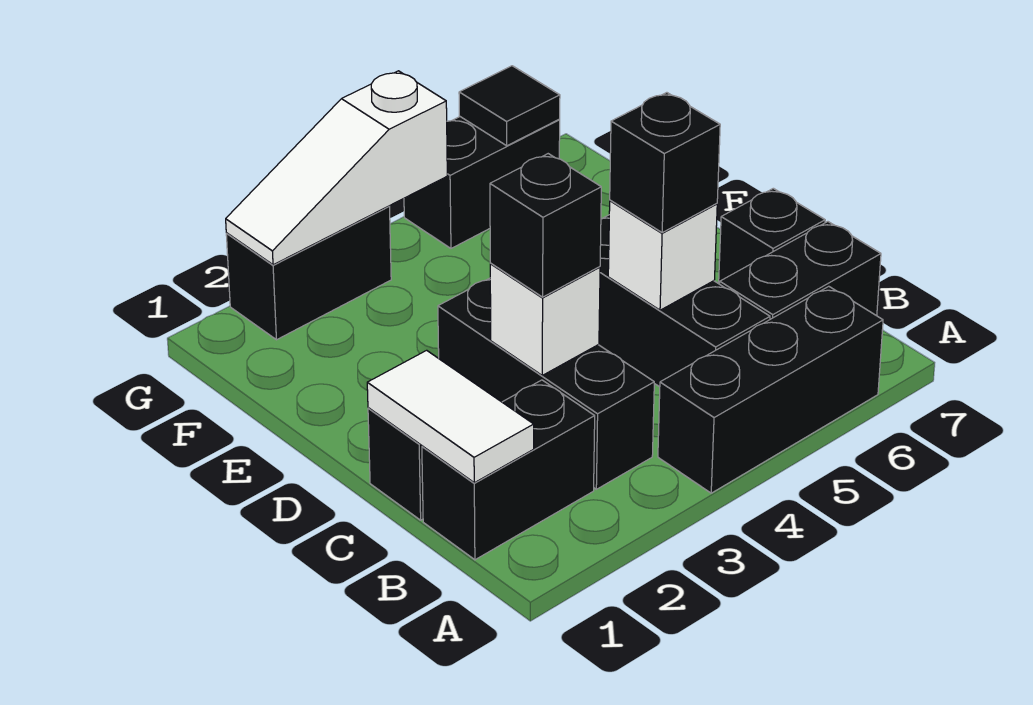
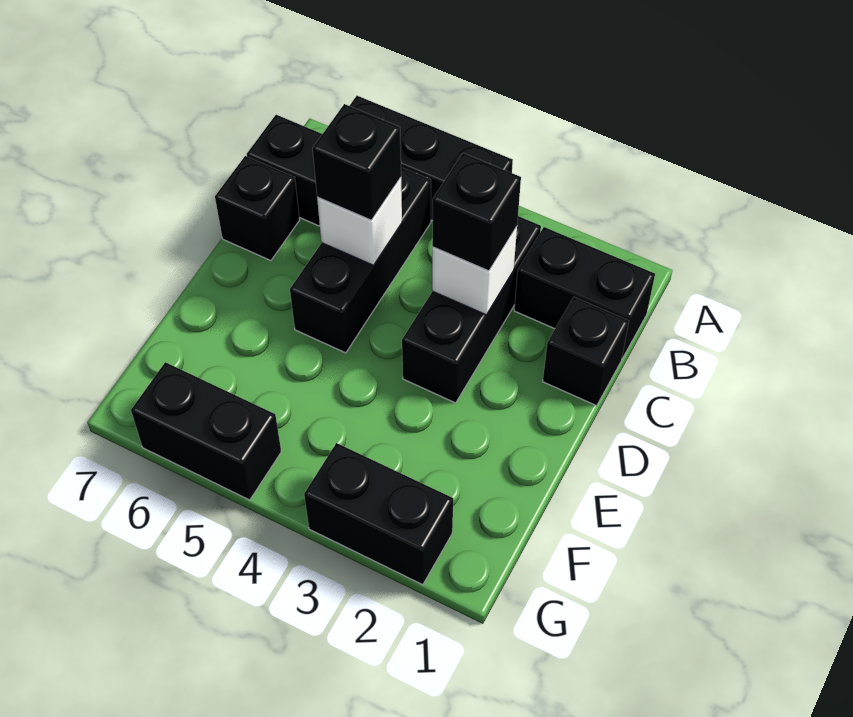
white 1x2 tile [367,350,534,483] -> none
white 1x3 slope [226,71,447,265] -> none
black 1x1 tile [459,66,560,146] -> none

